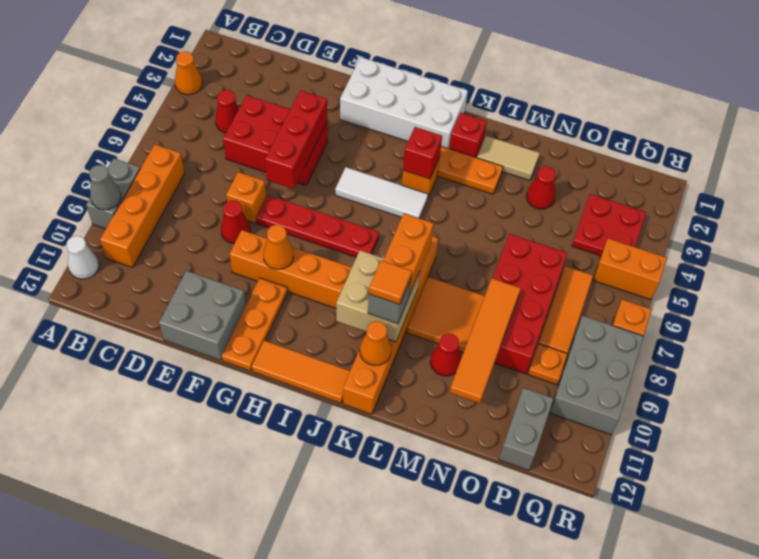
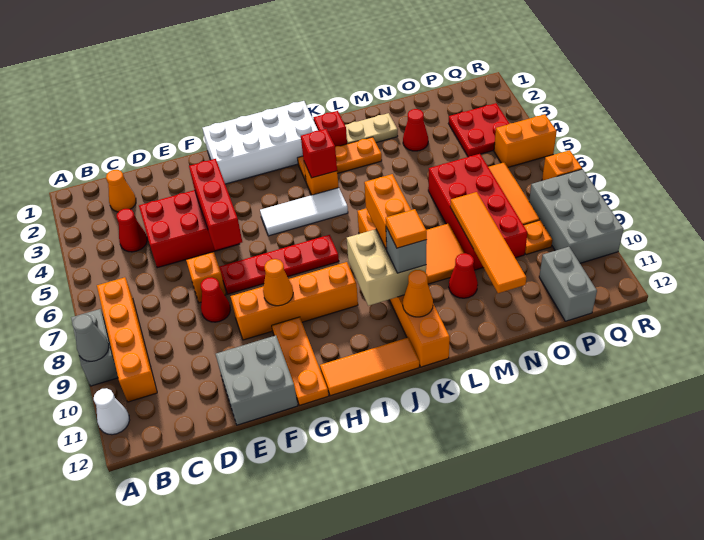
orange 1x1 cone [175,52,202,95] -> orange 1x1 cone moved to [106,170,136,212]
tan 1x2 tile [477,136,540,180] -> tan 1x2 plate [345,113,398,144]

